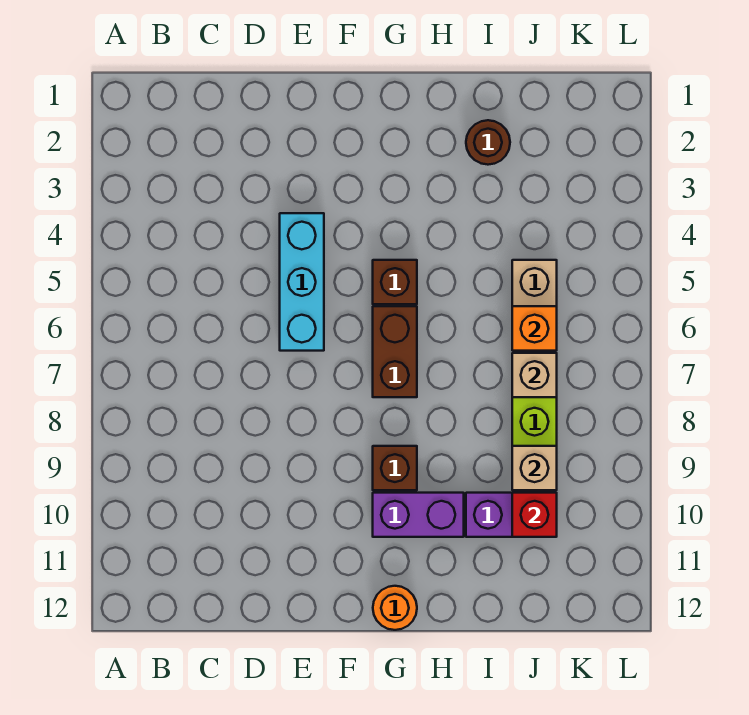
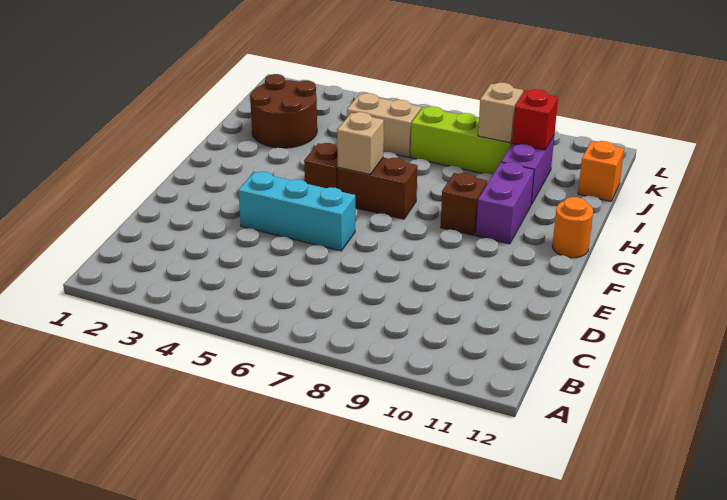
brown 1x1 round brick [466,120,510,165] -> brown 2x2 round brick [250,74,317,148]
orange 1x1 brick [512,306,557,351] -> orange 1x1 brick moved to [578,141,624,201]
tan 1x1 brick [512,353,557,397] -> tan 1x1 brick moved to [337,112,384,174]

